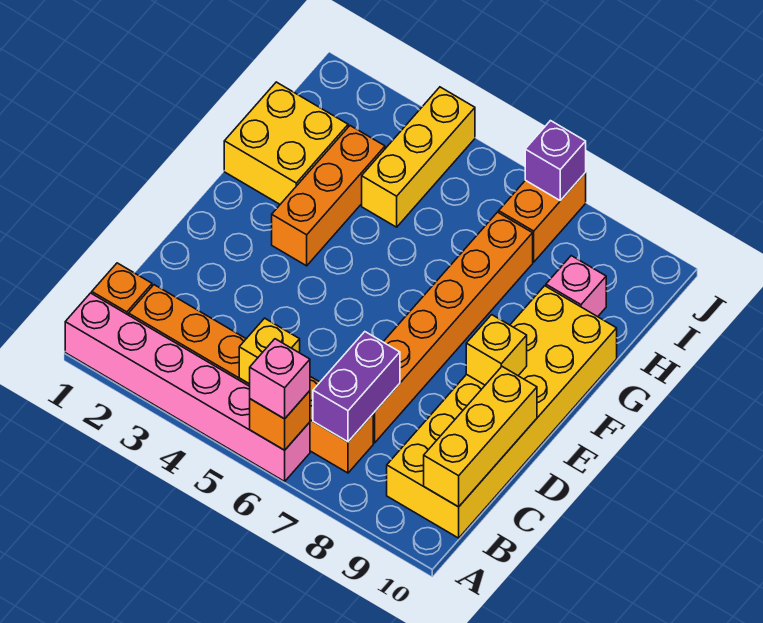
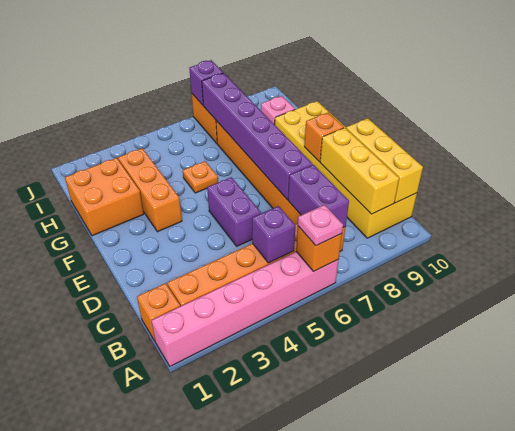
pink 1x1 brick [250,339,310,419] -> pink 1x1 plate [298,205,343,246]
yellow 1x1 brick [239,318,300,384] -> purple 1x1 brick [252,206,296,263]
none -> purple 1x2 brick [207,177,261,246]
none -> purple 1x6 brick [202,73,313,200]
yellow 1x1 brick [466,315,527,385] -> orange 1x1 brick [304,112,344,162]
yellow 2x2 brick [224,82,348,204] -> orange 2x2 brick [65,158,144,236]
none -> orange 1x1 plate [183,161,218,193]
yellow 1x3 brick [362,87,475,227] -> yellow 1x3 brick moved to [320,128,399,214]

